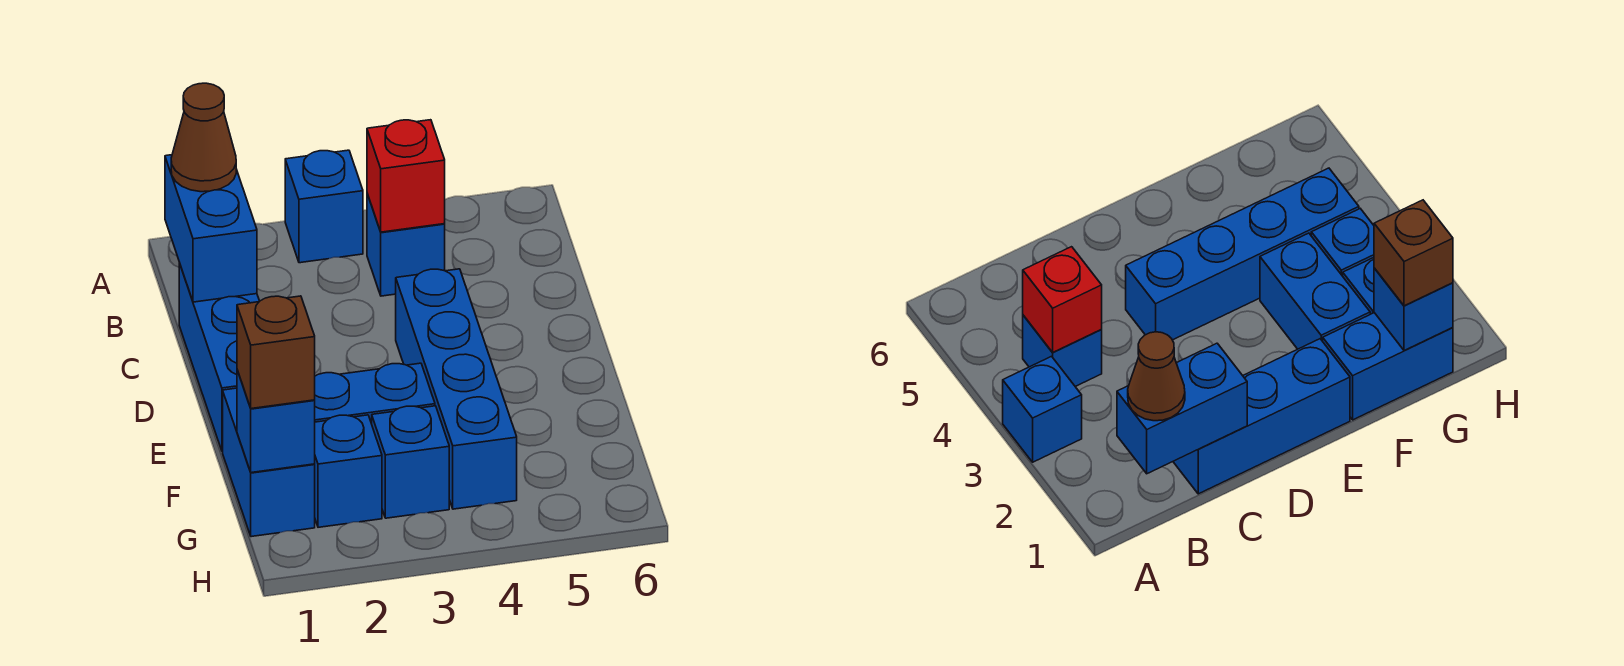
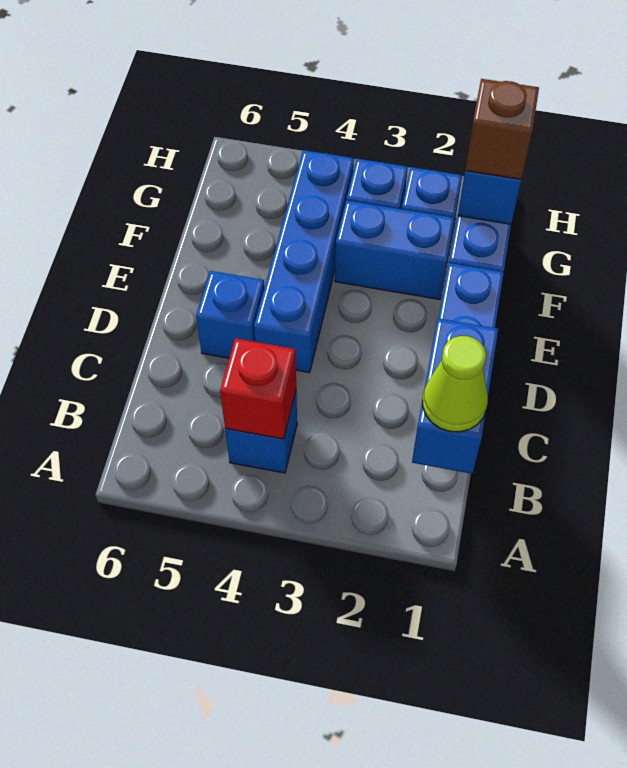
blue 1x1 brick [285,150,363,263] -> blue 1x1 brick moved to [196,271,264,358]
brown 1x1 cone [171,83,236,192] -> lime 1x1 cone [423,336,488,432]

